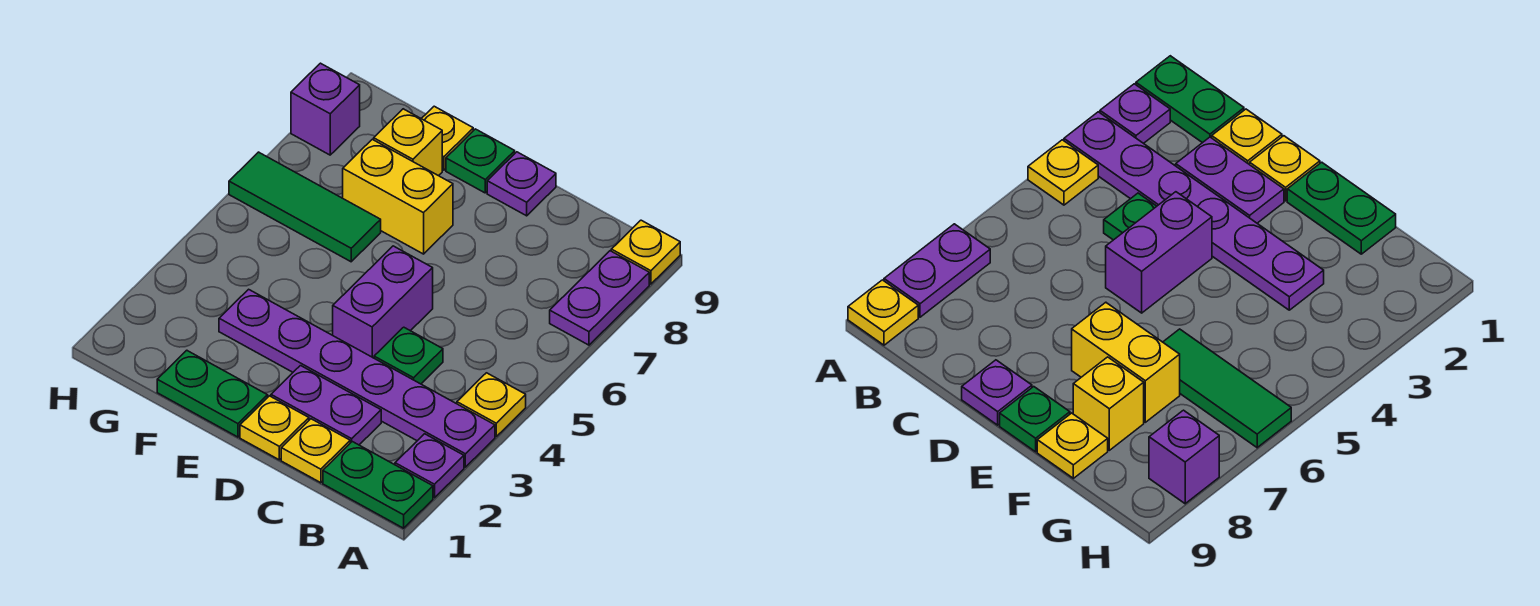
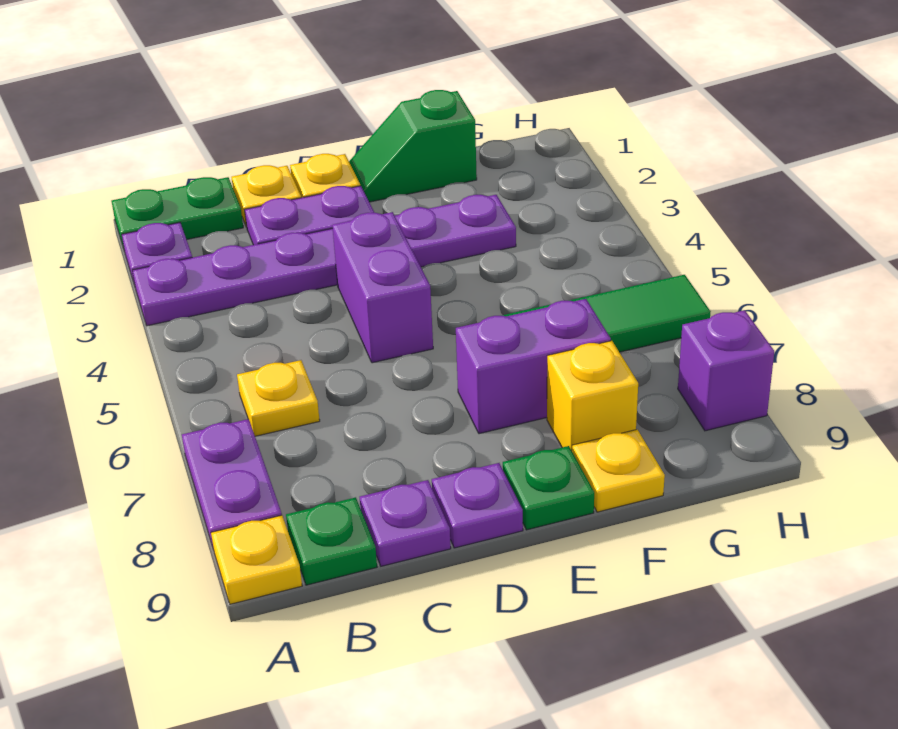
yellow 1x1 plate [457,373,526,436] -> yellow 1x1 plate moved to [237,360,320,436]
green 1x1 plate [374,327,443,384] -> green 1x1 plate moved to [286,497,377,585]
none -> purple 1x1 plate [360,480,451,566]
green 1x2 plate [157,350,268,437] -> green 1x2 slope [349,90,477,202]
yellow 1x2 brick [343,139,453,254] -> purple 1x2 brick [456,299,611,434]

